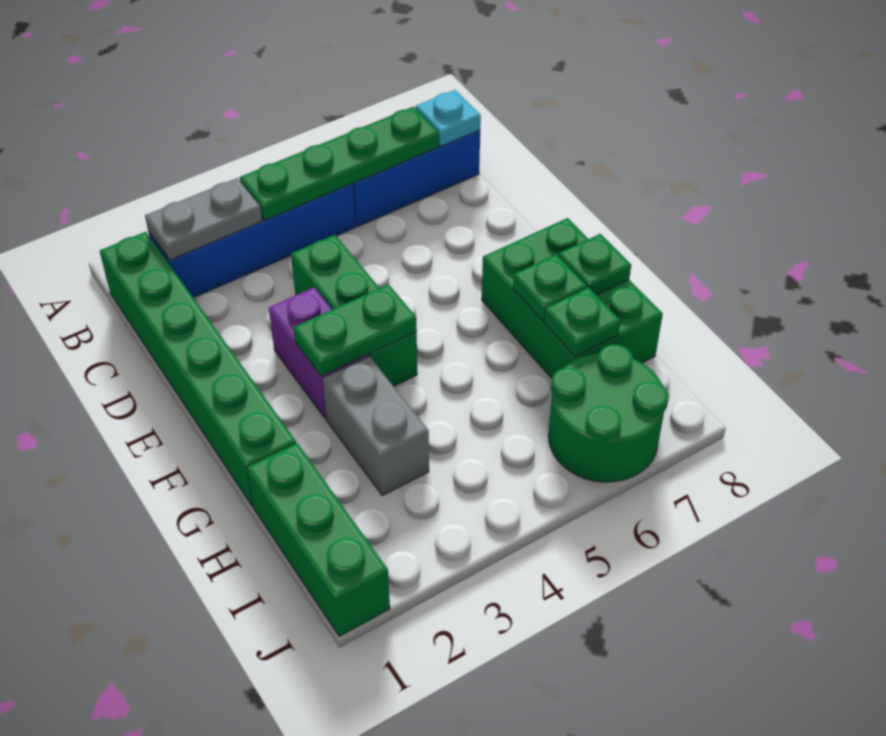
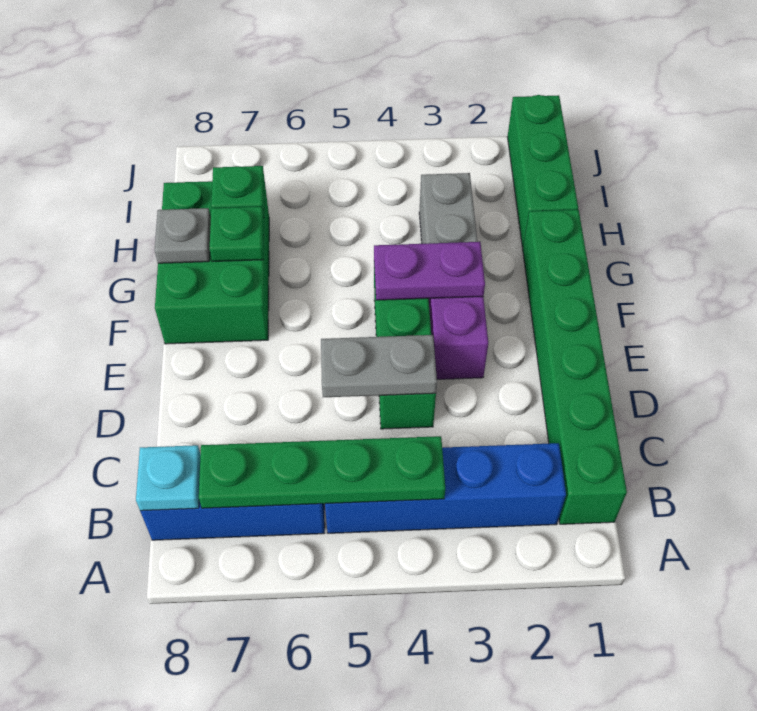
grey 1x2 plate [145,178,262,260] -> grey 1x2 plate moved to [321,335,437,397]
green 1x2 plate [293,284,417,376] -> purple 1x2 plate [374,242,485,300]
green 1x1 plate [558,234,631,295] -> grey 1x1 plate [155,208,211,263]
green 2x2 round brick [548,344,669,482] -> none

